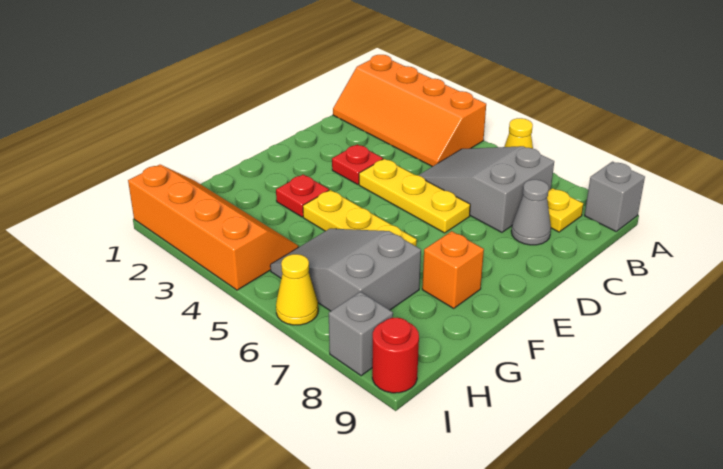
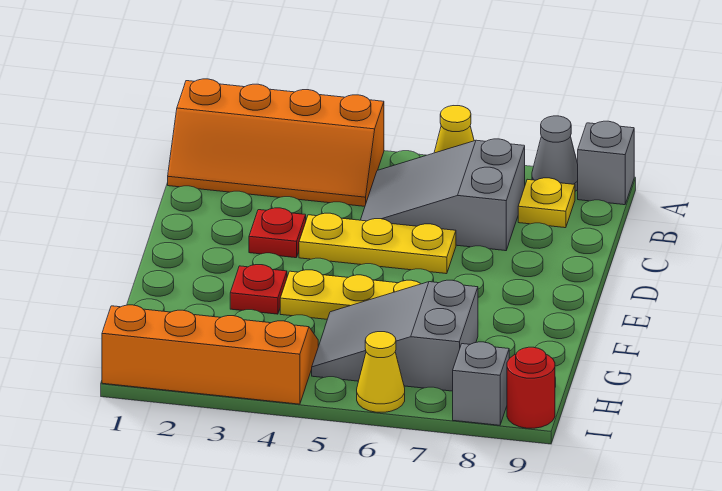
grey 1x1 cone [511,180,551,245] -> grey 1x1 cone moved to [532,116,578,191]
orange 1x1 brick [422,231,484,308] -> none

